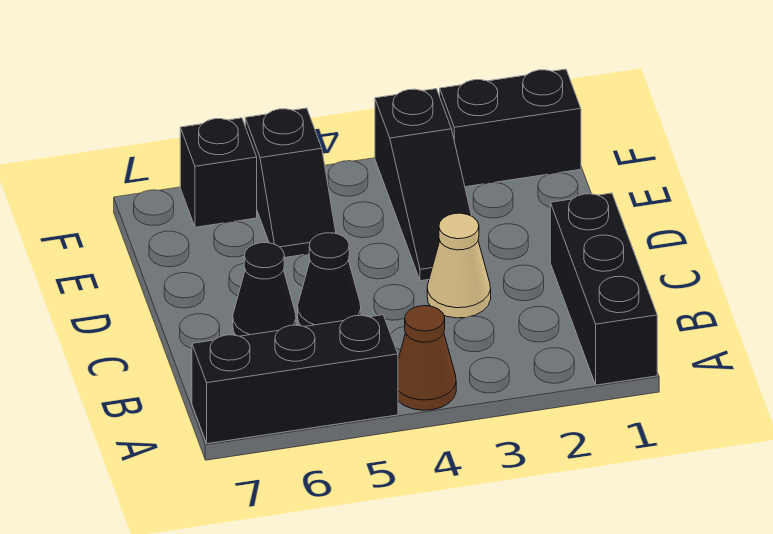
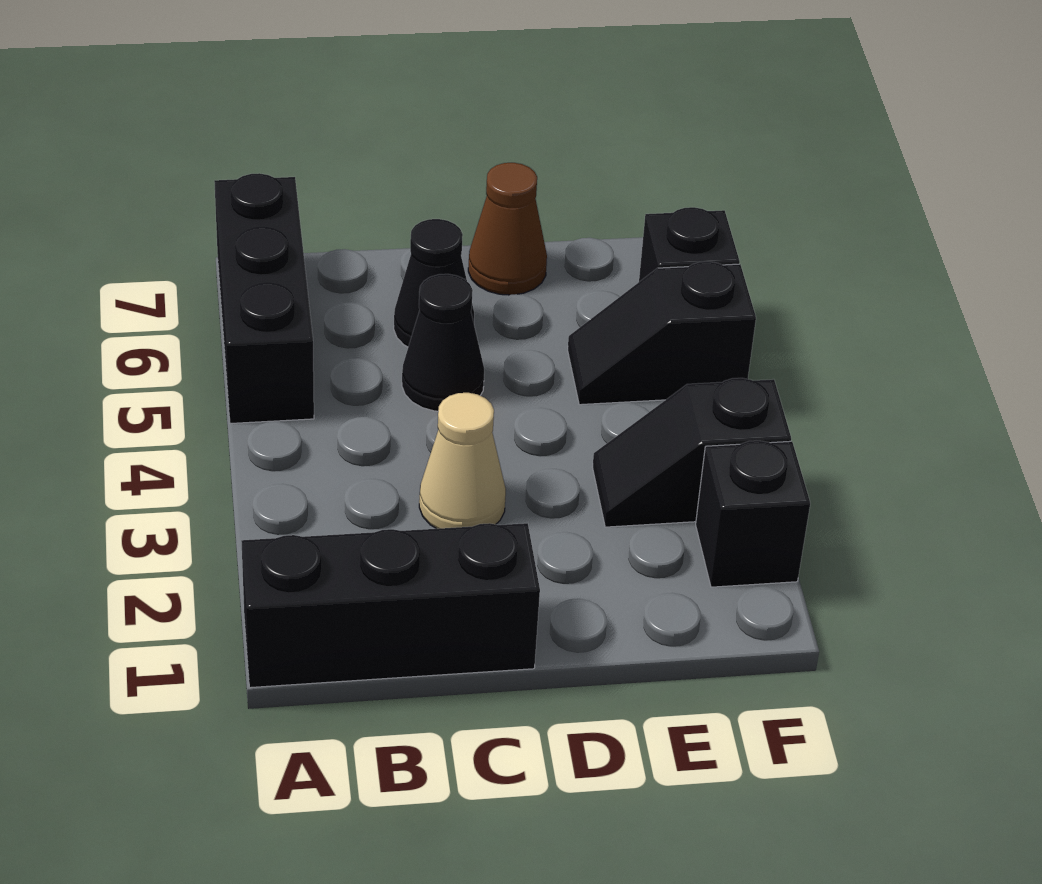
brown 1x1 cone [398,306,456,410] -> brown 1x1 cone moved to [468,163,547,295]
black 1x3 slope [375,89,471,281] -> black 1x2 slope [592,378,791,527]
black 1x2 brick [440,69,581,187] -> black 1x1 brick [696,441,810,587]

